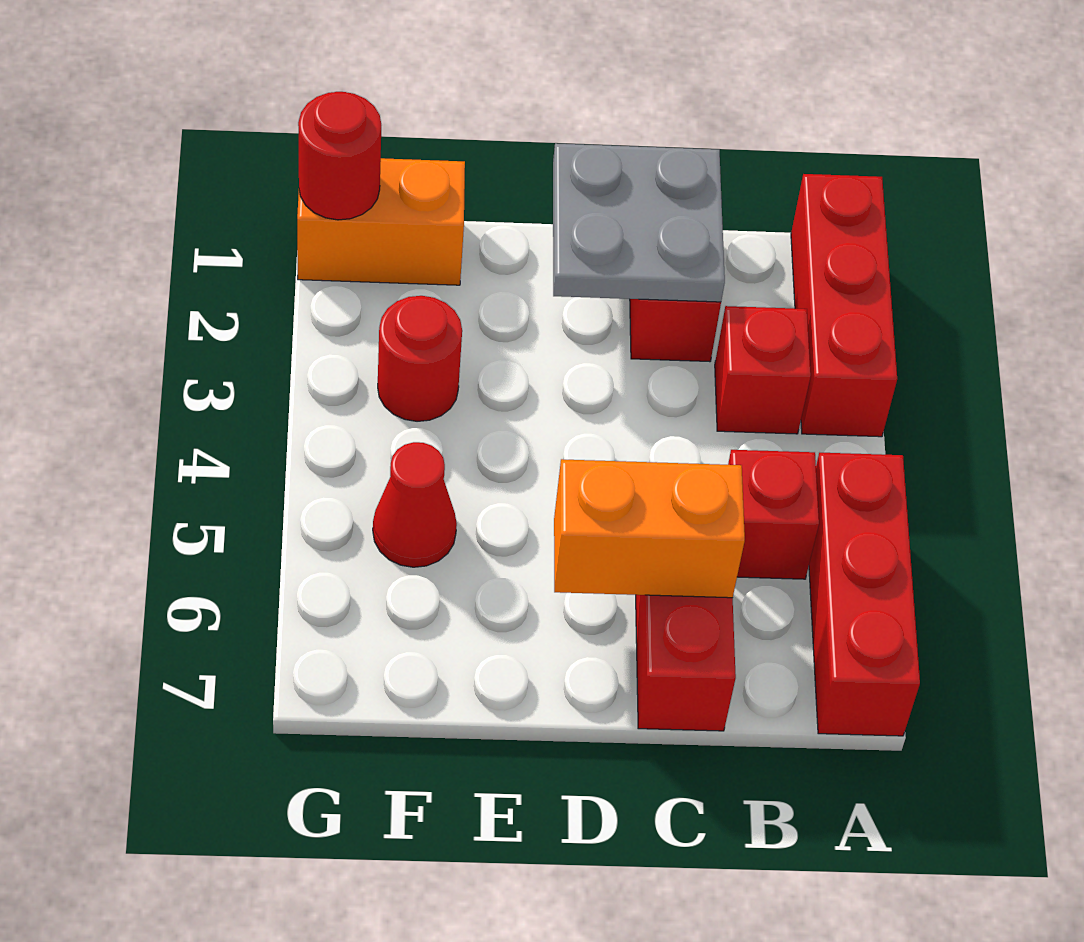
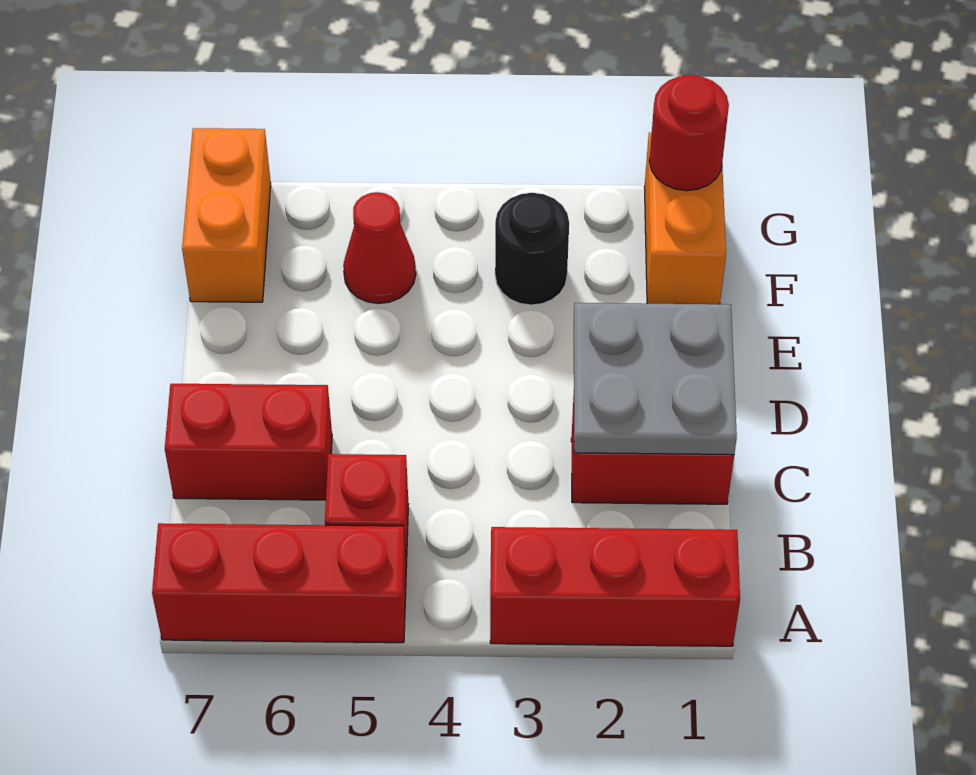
red 1x1 brick [715,306,811,434] -> none
orange 1x2 brick [554,459,745,598] -> orange 1x2 brick moved to [182,128,271,302]
red 1x1 round brick [378,296,462,421] -> black 1x1 round brick [495,193,569,305]

